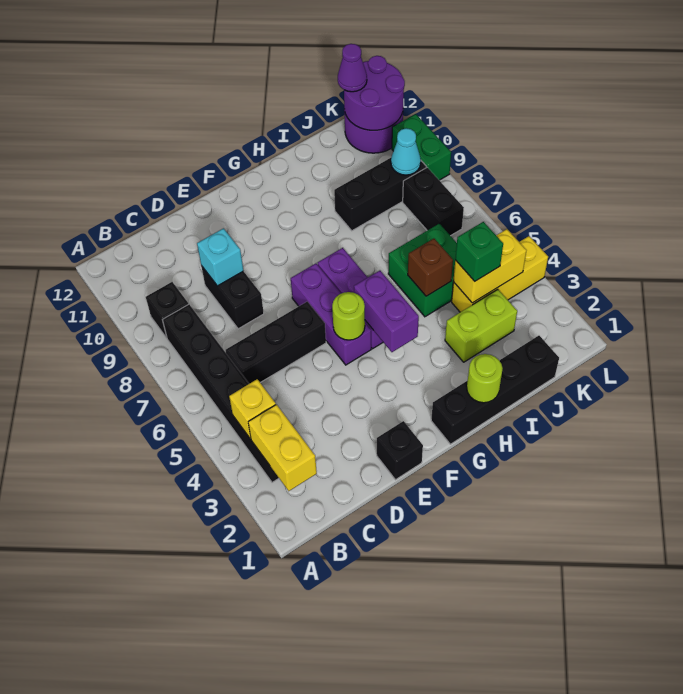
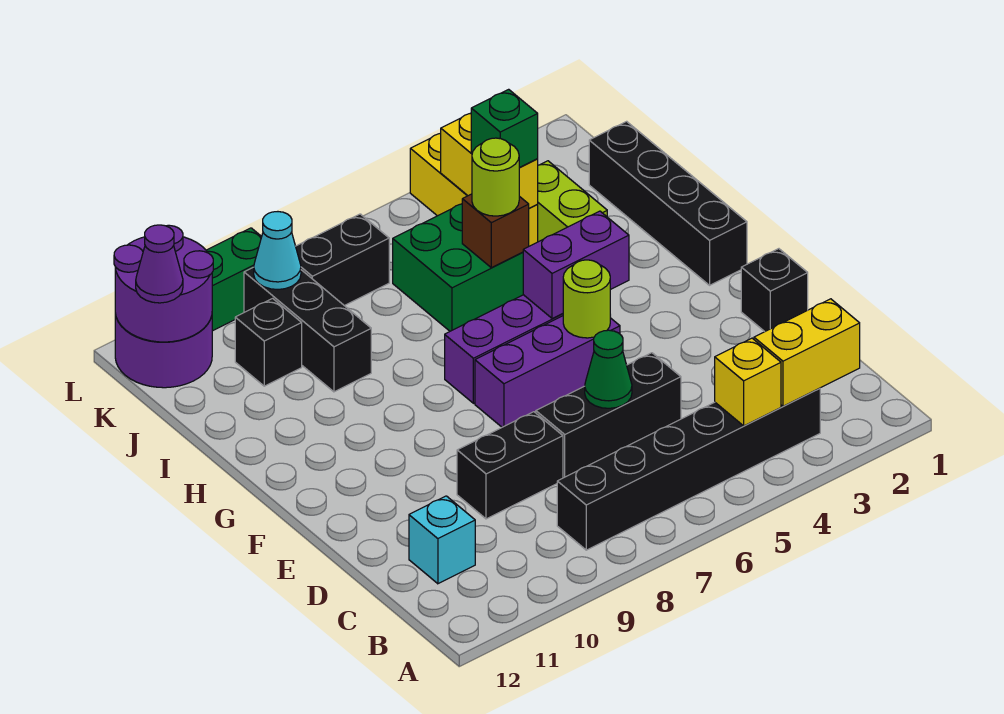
black 1x1 brick [146,282,188,338] -> black 1x1 brick moved to [235,298,302,386]
black 1x3 brick [226,302,326,384] -> black 1x3 brick turned to [536,353,681,478]
none -> green 1x1 cone [585,330,632,408]
cyan 1x1 brick [197,228,243,286] -> cyan 1x1 brick moved to [409,496,475,584]
lime 1x1 round brick [467,354,503,403] -> lime 1x1 round brick moved to [472,138,519,216]

